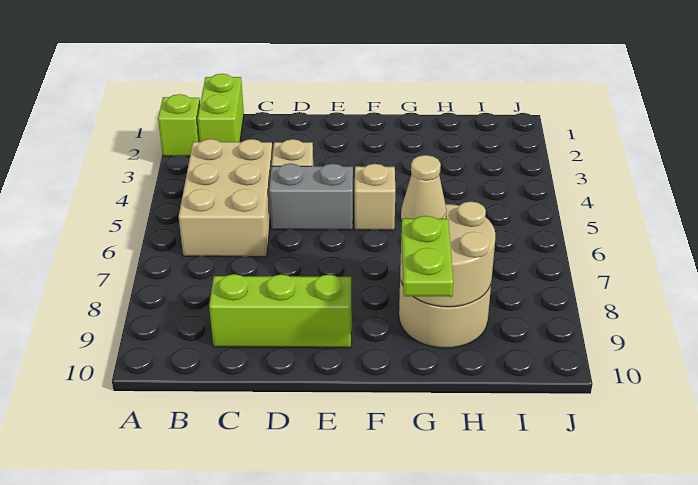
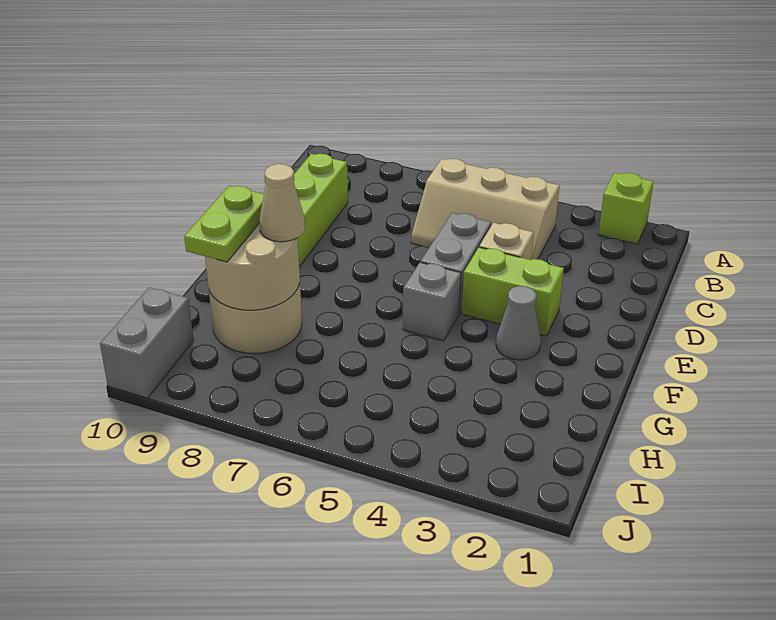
lime 1x2 brick [197,74,244,142] -> lime 1x2 brick moved to [462,247,564,336]
tan 2x3 brick [179,139,273,257] -> tan 2x3 slope [411,159,559,260]
none -> grey 1x1 cone [496,286,541,360]
tan 1x1 brick [355,164,395,230] -> grey 1x1 brick [403,262,461,341]
lime 1x2 plate [402,216,453,297] -> lime 1x2 plate turned to [184,186,264,262]
none -> grey 1x2 brick [100,287,194,398]

